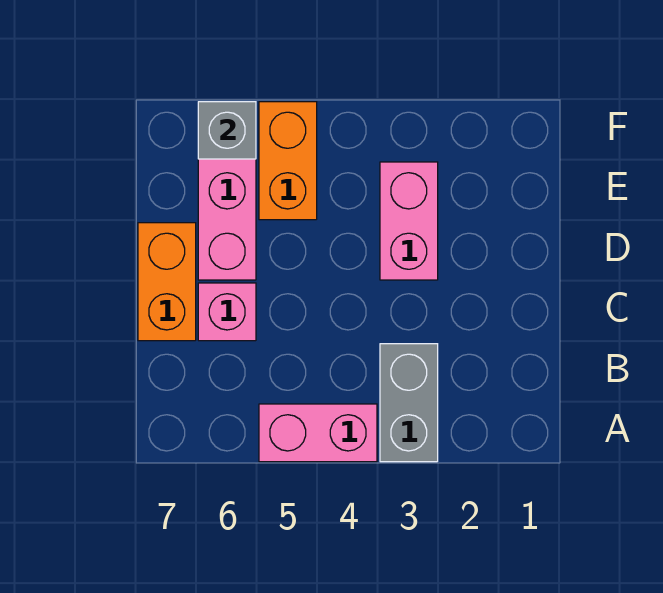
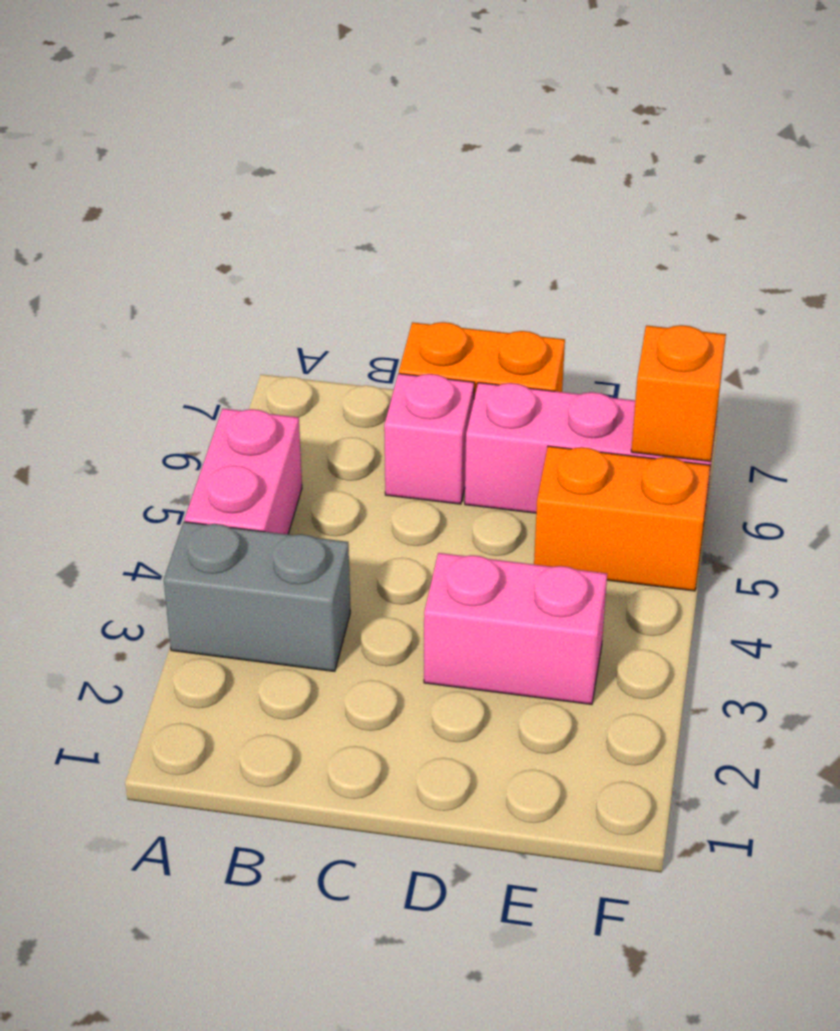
grey 1x1 brick [198,102,256,159] -> orange 1x1 brick [631,325,726,461]

